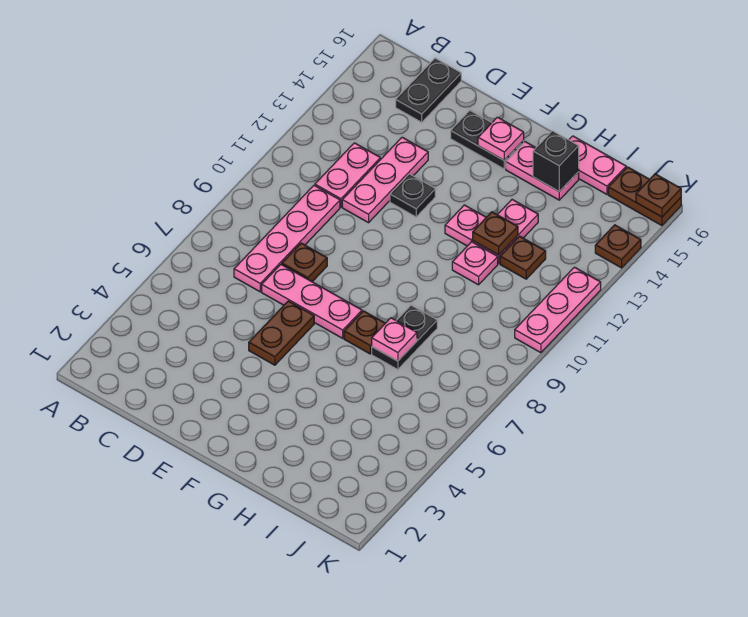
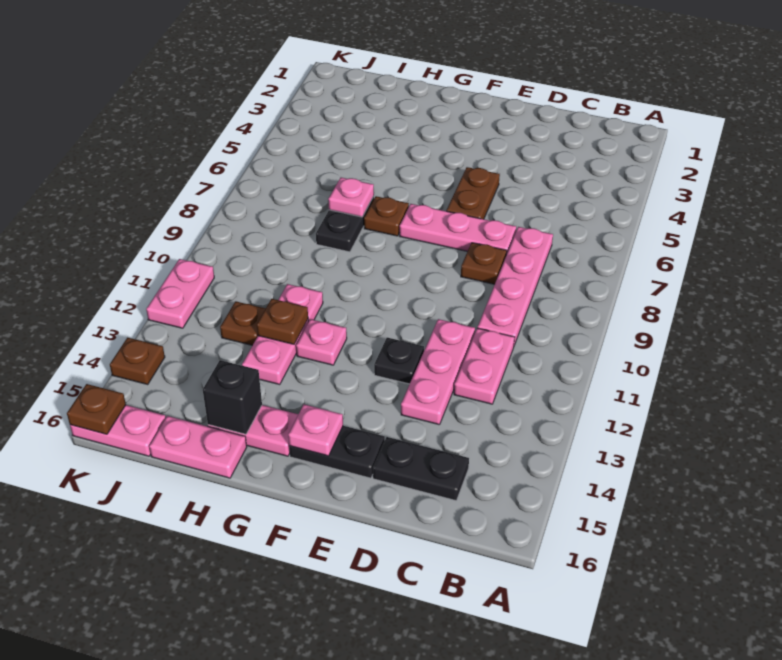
black 1x2 plate [396,58,461,122] -> black 1x2 plate turned to [373,437,469,500]
brown 1x2 plate [608,167,681,225] -> pink 1x2 plate [70,405,166,456]
pink 1x3 plate [515,267,601,353] -> pink 1x2 plate [146,259,214,328]

